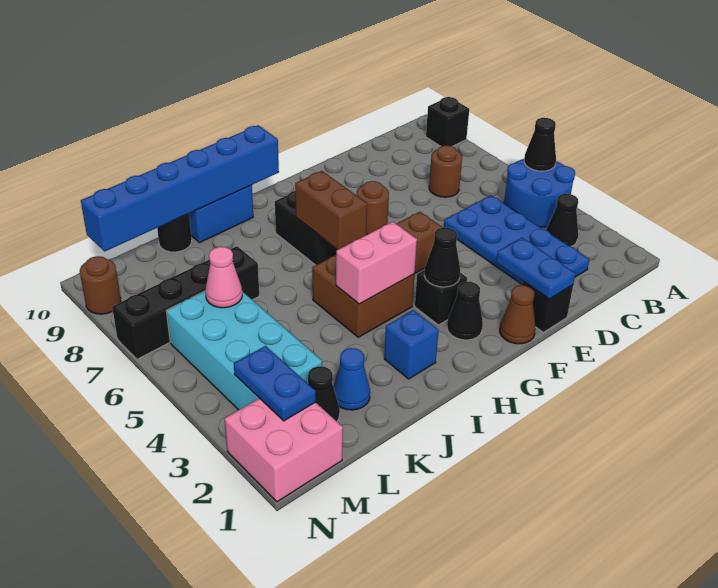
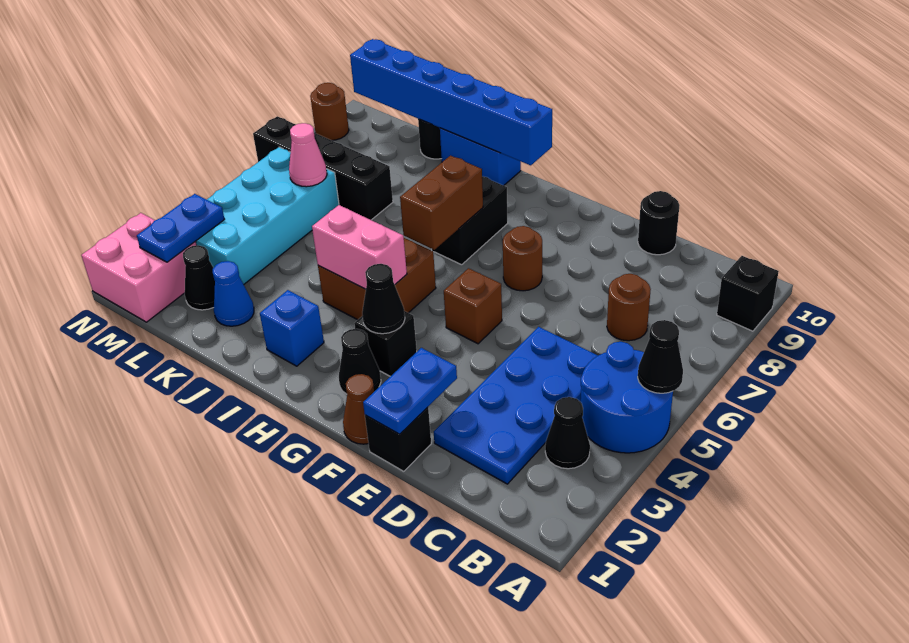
none -> black 1x1 round brick [638,191,680,255]

